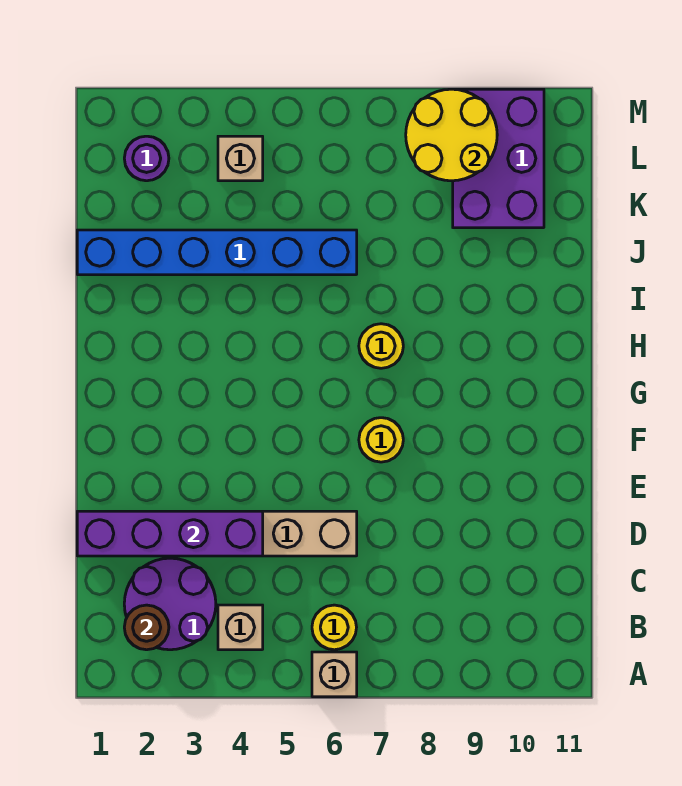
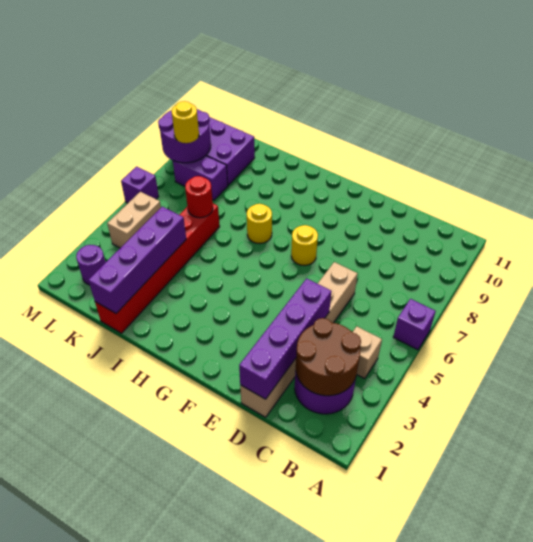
tan 1x1 brick [312,652,357,697] -> purple 1x1 brick [393,299,436,350]
brown 1x1 round brick [124,605,169,650] -> brown 2x2 round brick [296,318,361,396]
yellow 1x1 round brick [312,605,357,650] -> yellow 1x1 round brick moved to [172,101,199,143]
blue 1x6 brick [77,230,357,275] -> red 1x6 brick [95,204,220,333]
none -> purple 1x4 brick [88,207,186,313]
none -> red 1x1 round brick [185,176,213,218]
none -> purple 1x2 brick [173,156,228,200]
tan 1x1 brick [218,136,263,181] -> tan 1x2 brick [107,192,161,248]
yellow 2x2 round brick [406,89,497,181] -> purple 2x2 round brick [158,109,211,163]
none -> purple 1x1 brick [121,167,159,203]

